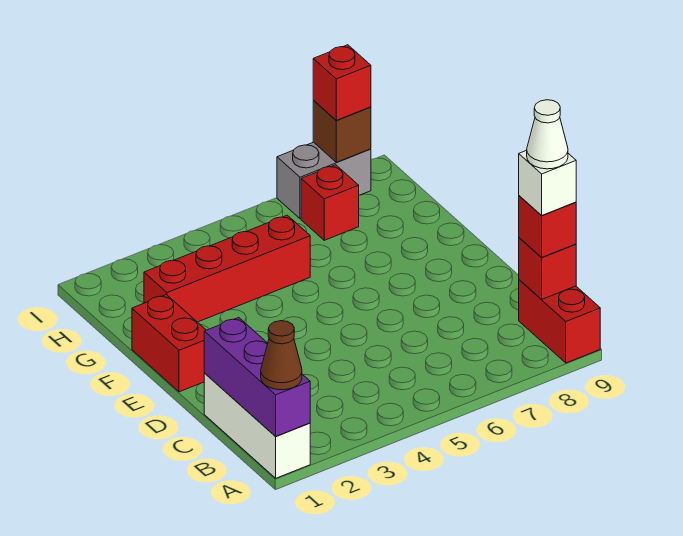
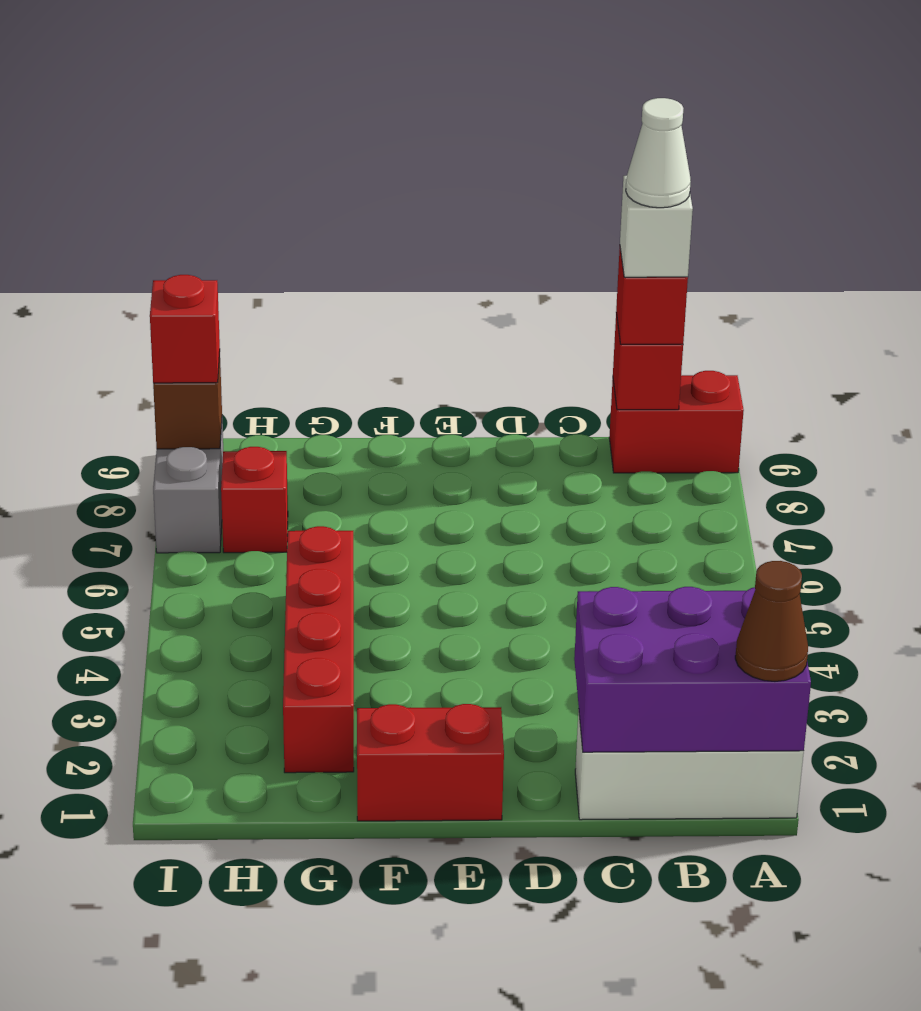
purple 1x3 brick [204,318,310,436] -> purple 2x3 brick [574,587,811,752]

